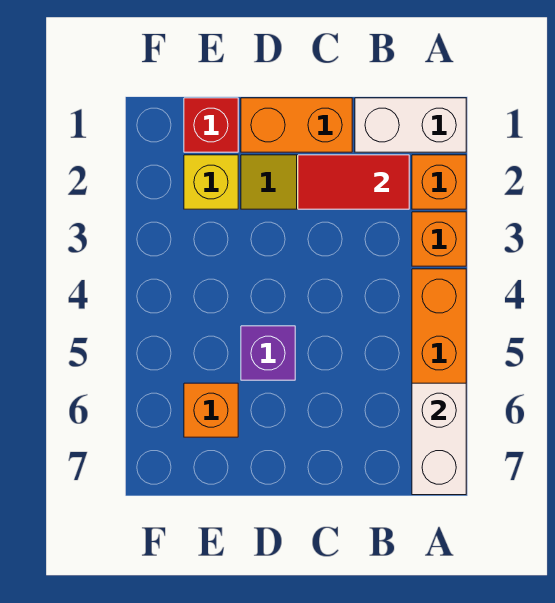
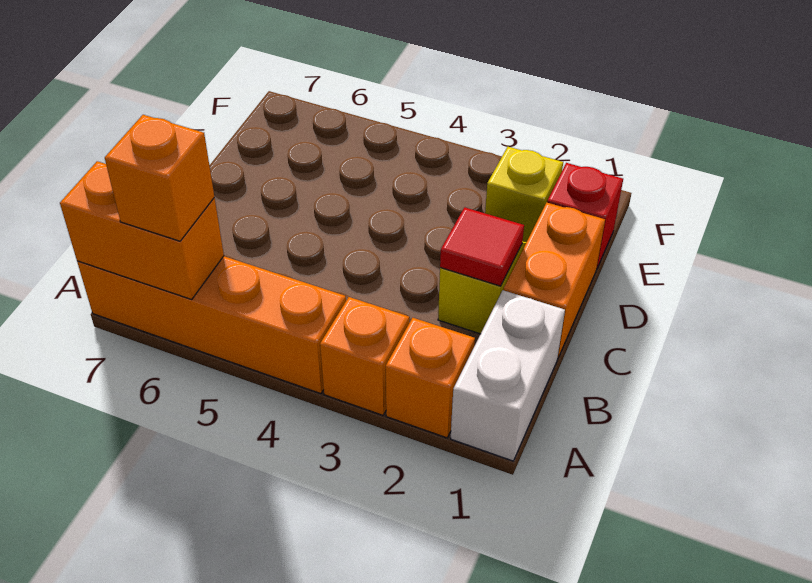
white 1x2 brick [412,383,466,495] -> orange 1x2 brick [60,161,224,299]
red 1x2 tile [298,155,409,209] -> red 1x1 tile [440,207,524,286]
purple 1x1 brick [241,326,295,380] -> none
orange 1x1 brick [184,383,238,437] -> orange 1x1 brick moved to [105,115,214,241]

